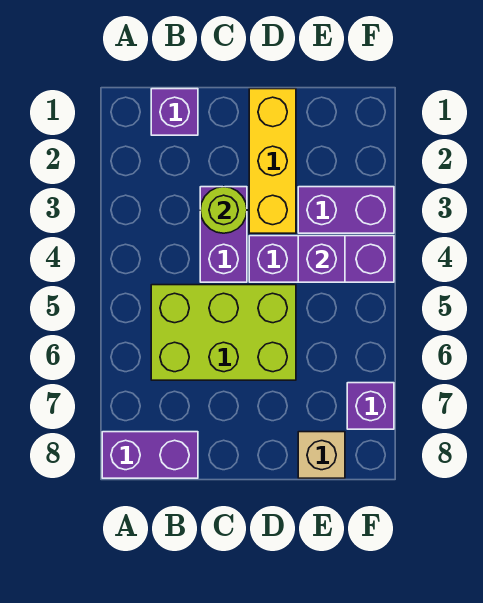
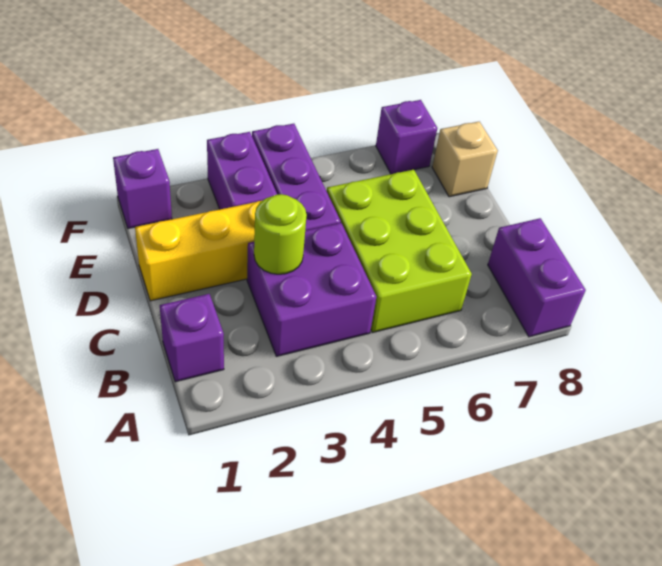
purple 1x2 brick [200,187,247,282] -> purple 2x2 brick [247,223,376,356]
purple 1x1 brick [298,236,345,282] -> purple 1x1 brick moved to [113,149,172,228]

